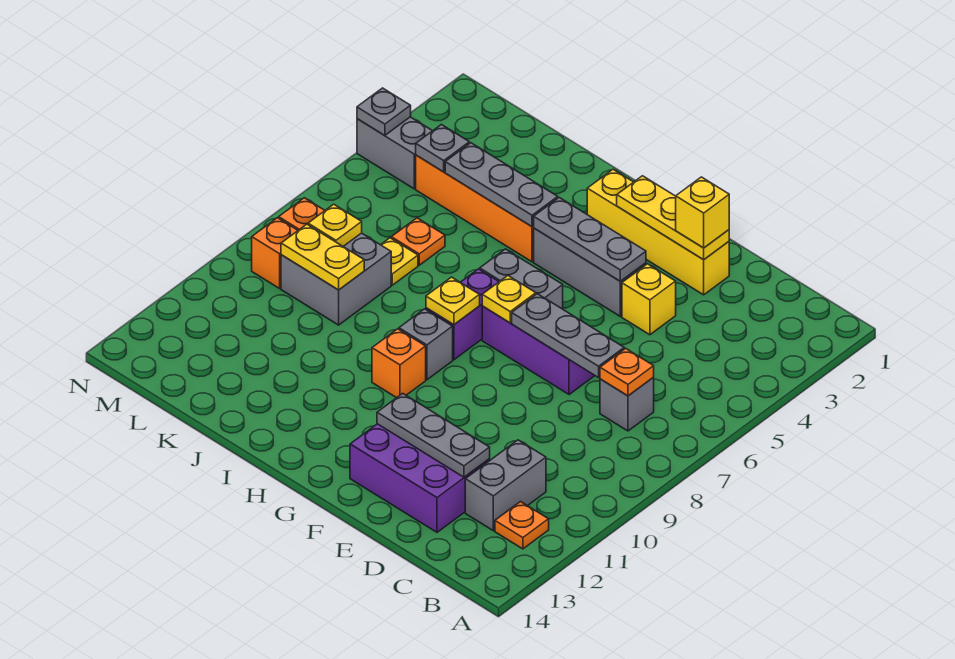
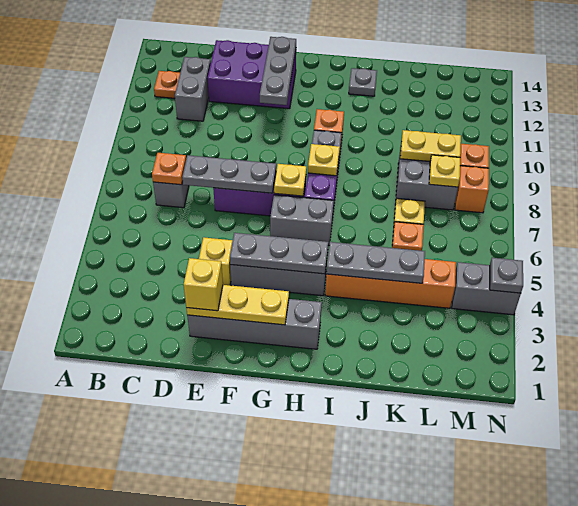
grey 1x3 plate [377,393,490,477] -> grey 1x3 plate turned to [260,37,296,105]
yellow 1x4 brick [587,169,729,295] -> grey 1x4 brick [187,299,322,349]
grey 1x1 plate [416,125,469,172] -> grey 1x1 plate moved to [349,68,377,96]

